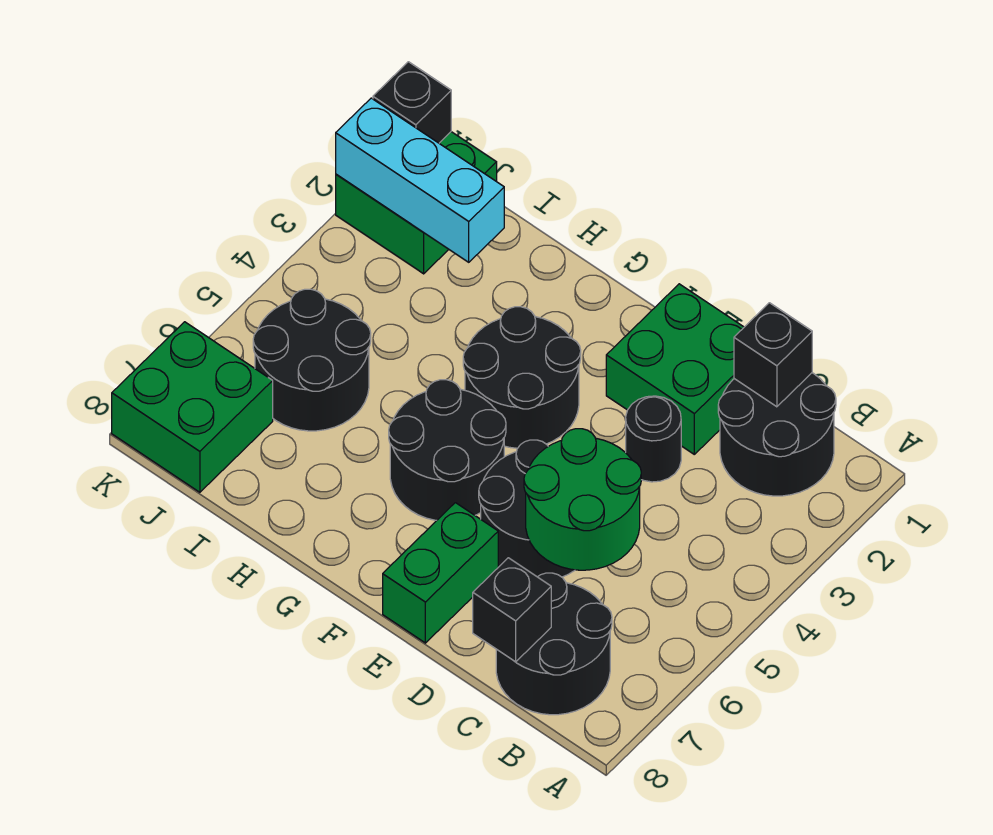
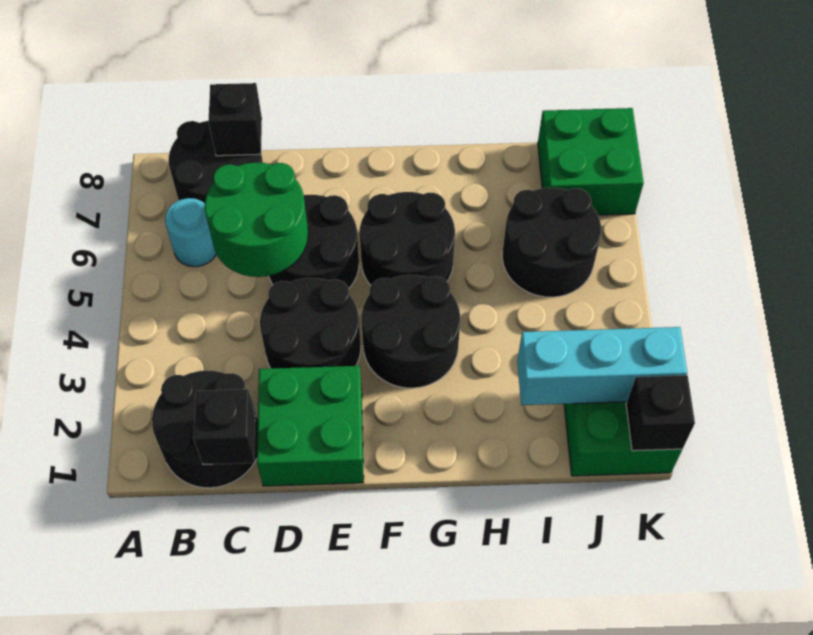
none -> cyan 1x1 round brick [165,198,216,267]
black 1x1 round brick [626,396,681,482] -> black 2x2 round brick [260,278,361,368]
green 1x2 brick [383,503,498,643] -> none

